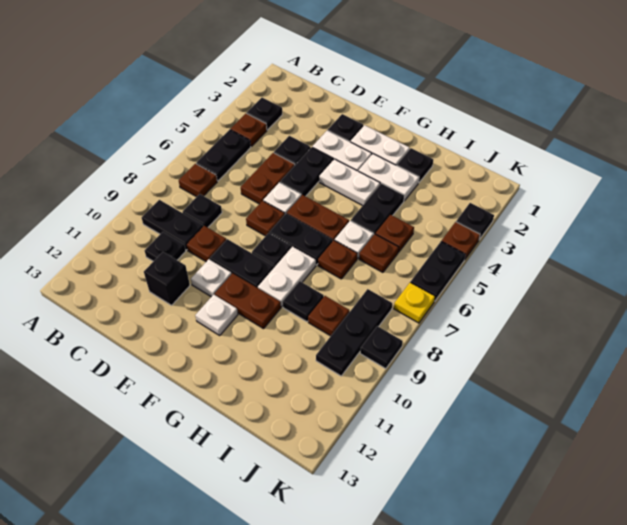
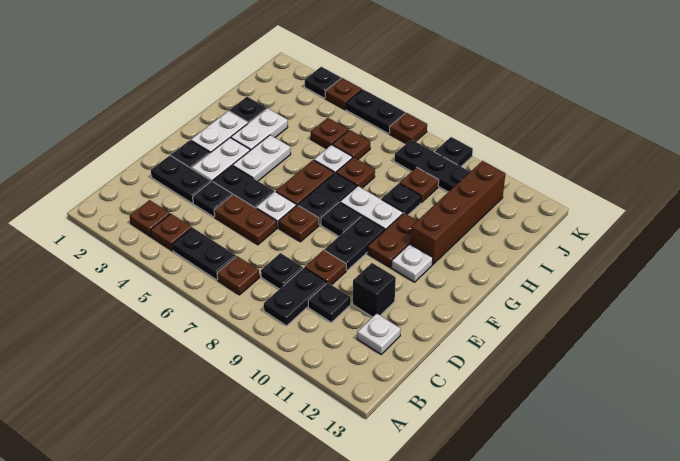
black 1x1 plate [247,98,282,130] -> brown 1x1 plate [130,200,170,237]
white 1x1 plate [191,259,232,297] -> white 1x1 plate moved to [357,313,401,354]
none -> brown 1x4 brick [410,161,505,264]
black 1x2 plate [351,183,404,234] -> black 1x2 plate moved to [151,156,211,203]
yellow 1x1 plate [394,282,435,323] -> brown 1x1 plate [390,113,427,144]

